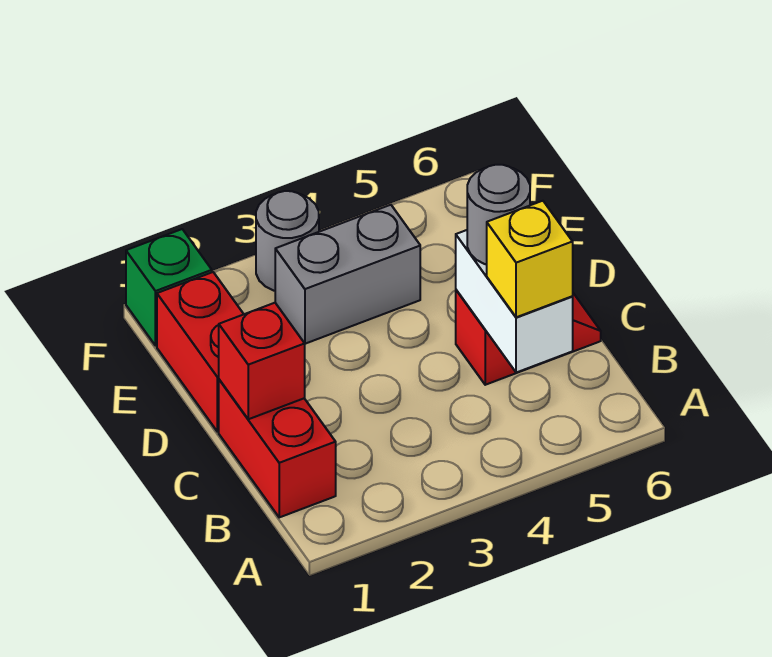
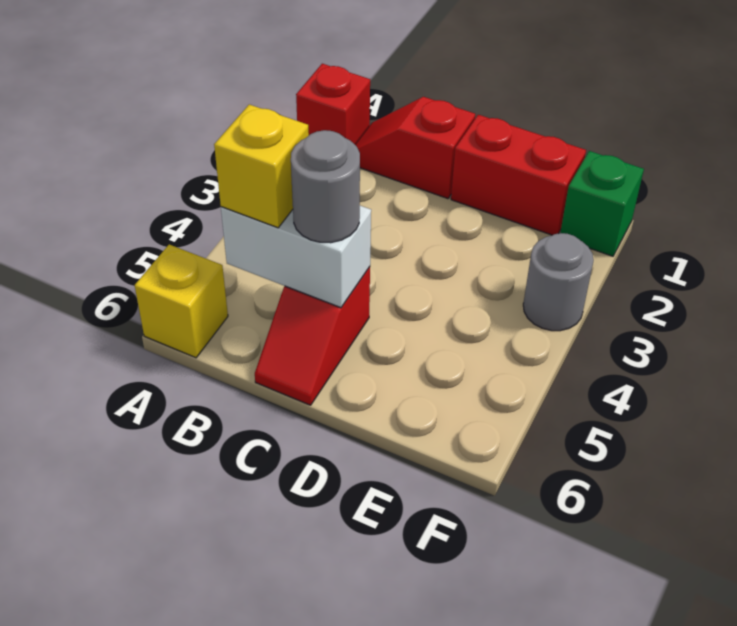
none -> yellow 1x1 brick [135,244,228,358]
red 1x2 brick [219,380,336,517] -> red 1x2 slope [355,97,475,199]
red 1x1 brick [219,303,305,419] -> red 1x1 brick moved to [296,64,370,144]
grey 1x2 brick [275,205,420,344] -> none

